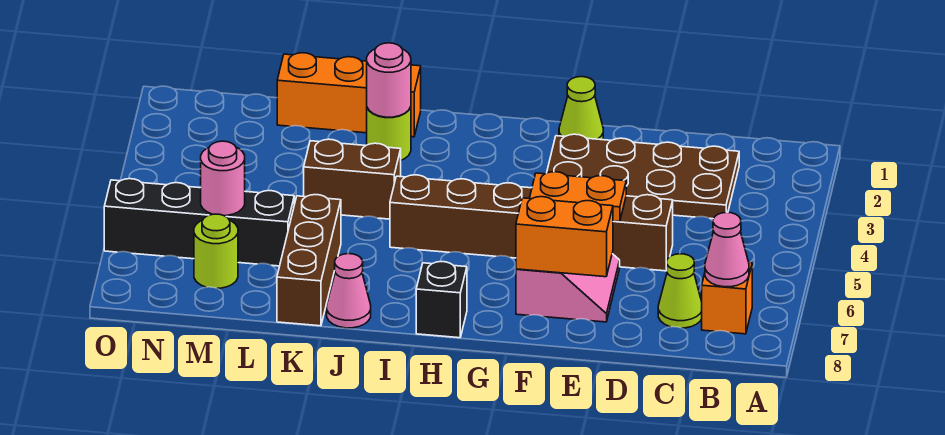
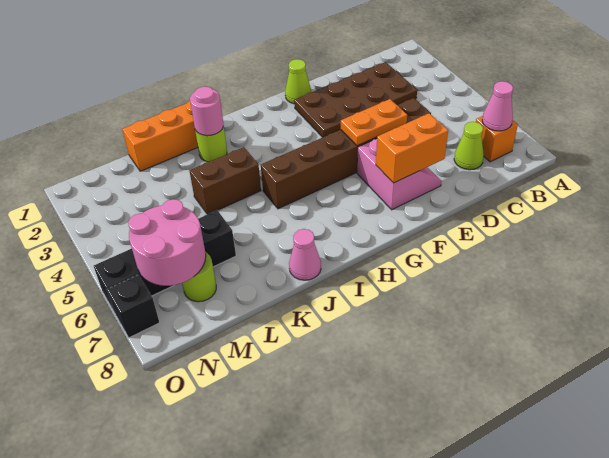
black 1x1 brick [416,262,467,338] -> black 1x1 brick moved to [107,275,160,338]
brown 1x3 brick [277,195,341,326] -> none
pink 1x1 round brick [201,141,245,216] -> pink 2x2 round brick [128,199,206,286]

